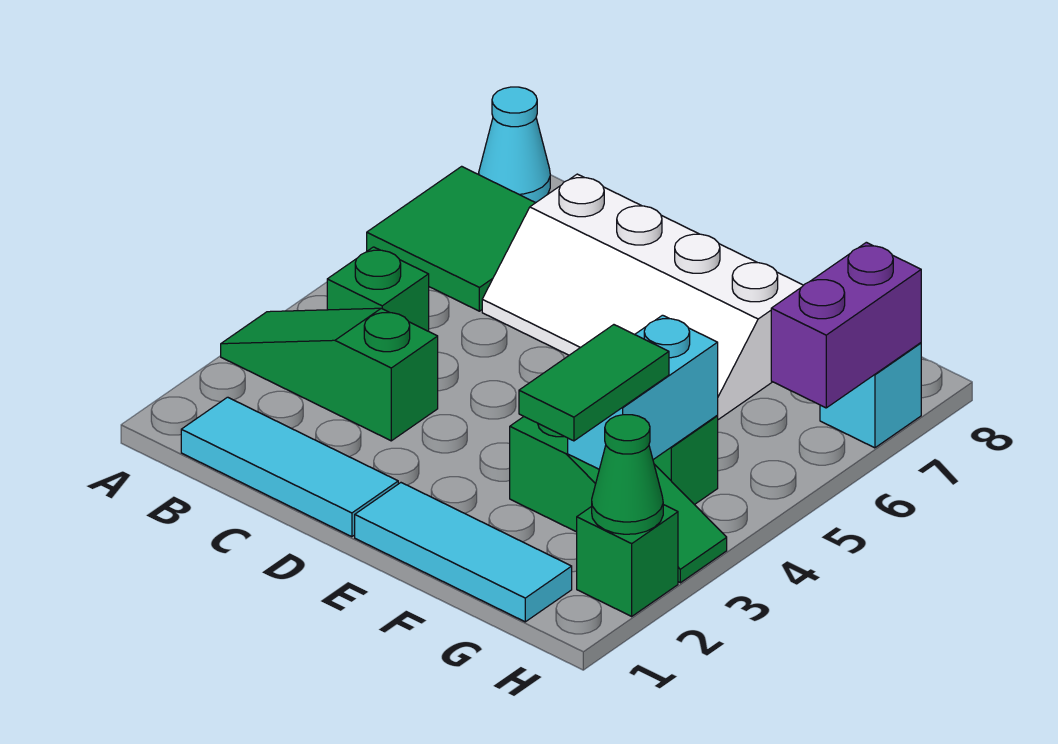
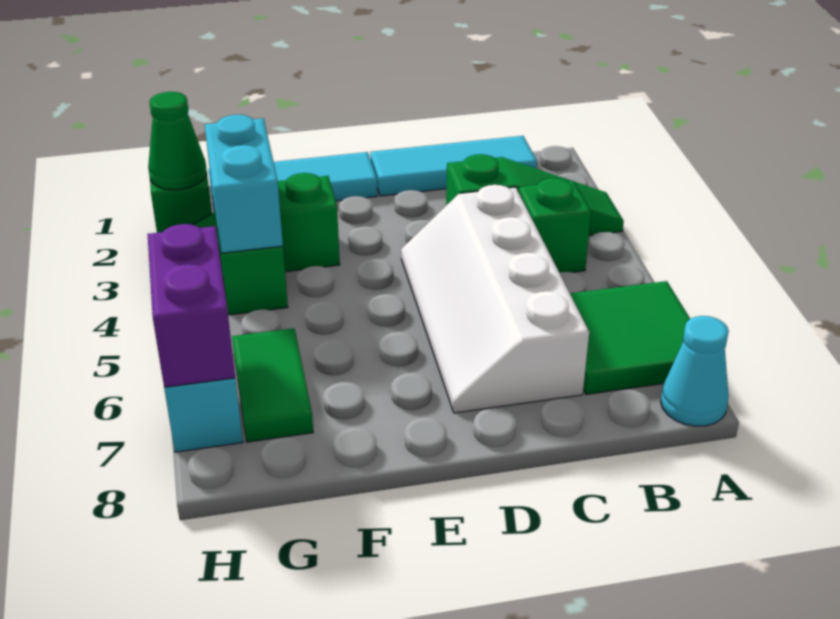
white 2x4 slope [482,174,803,420] -> white 2x4 slope turned to [401,185,589,413]
green 1x2 tile [519,325,669,441] -> green 1x2 tile moved to [232,328,313,442]

